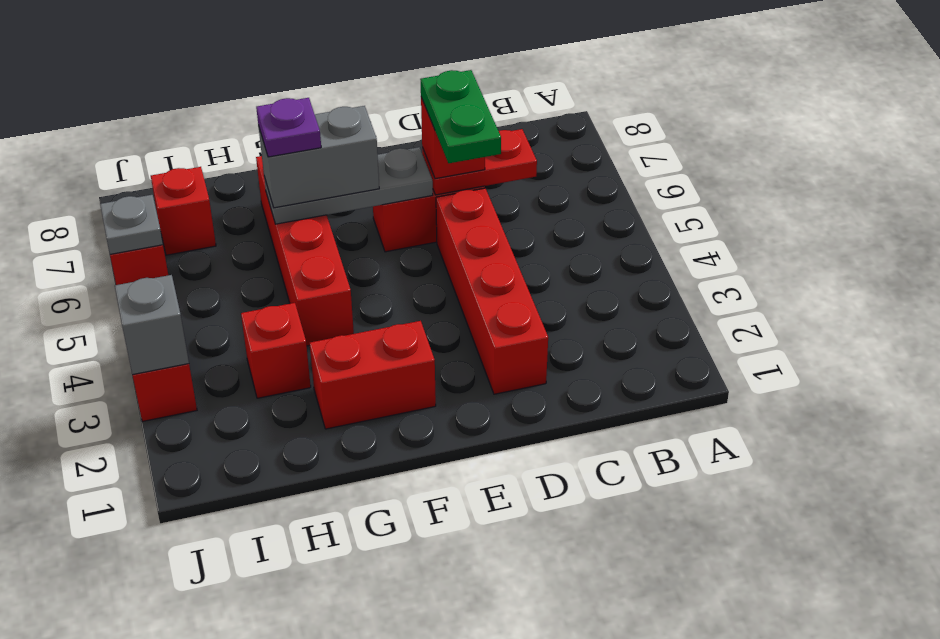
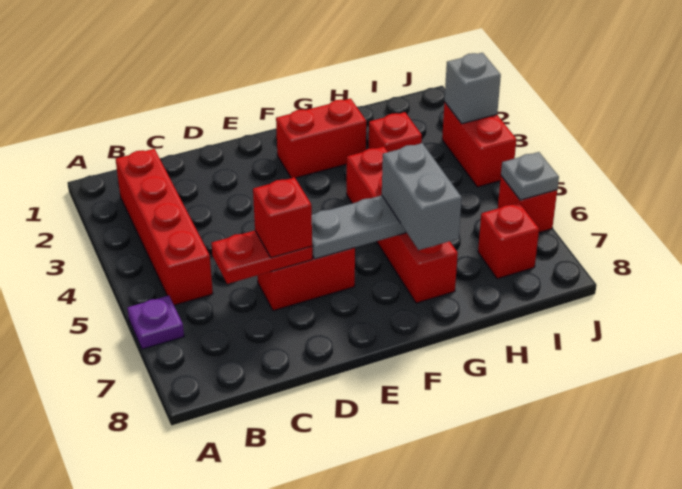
red 1x4 brick [436,188,548,394] -> red 1x4 brick moved to [116,149,213,305]
green 1x2 plate [420,70,501,163] -> none
grey 1x2 brick [258,106,379,208] -> grey 1x2 brick turned to [382,143,462,250]
purple 1x1 plate [256,98,321,157] -> purple 1x1 plate moved to [127,296,184,349]

